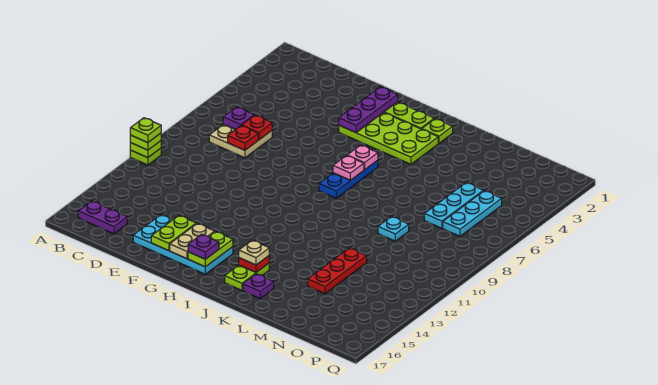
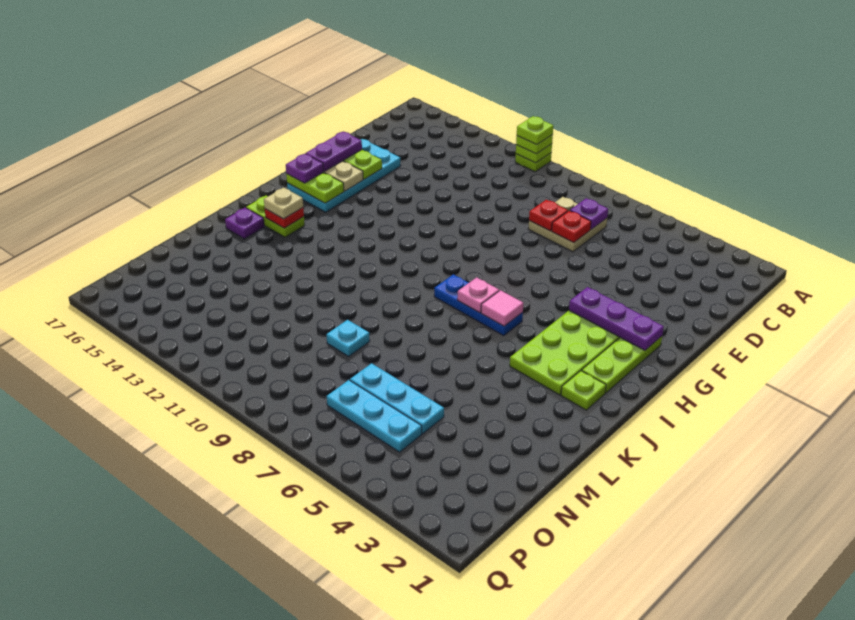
purple 1x2 plate [78,201,127,234] -> purple 1x2 plate moved to [306,131,362,172]
pink 1x1 plate [347,145,378,170] -> pink 1x1 tile [481,290,523,326]
red 1x3 plate [308,248,367,294] -> none

